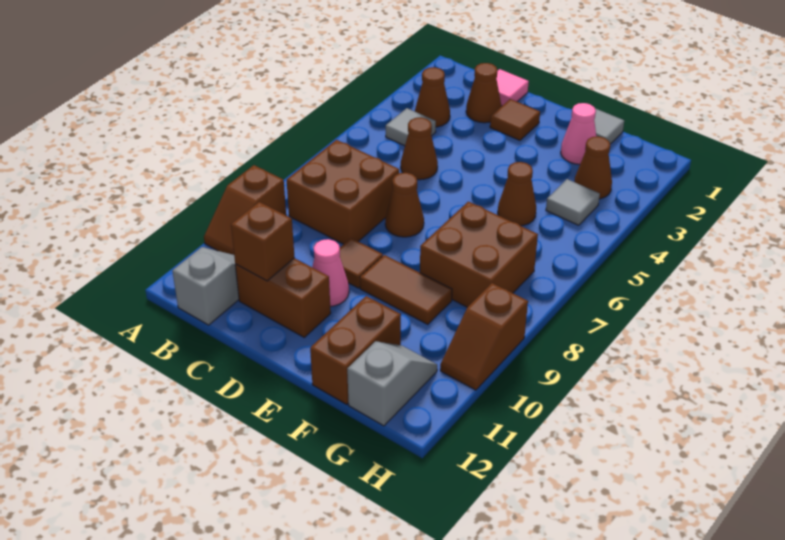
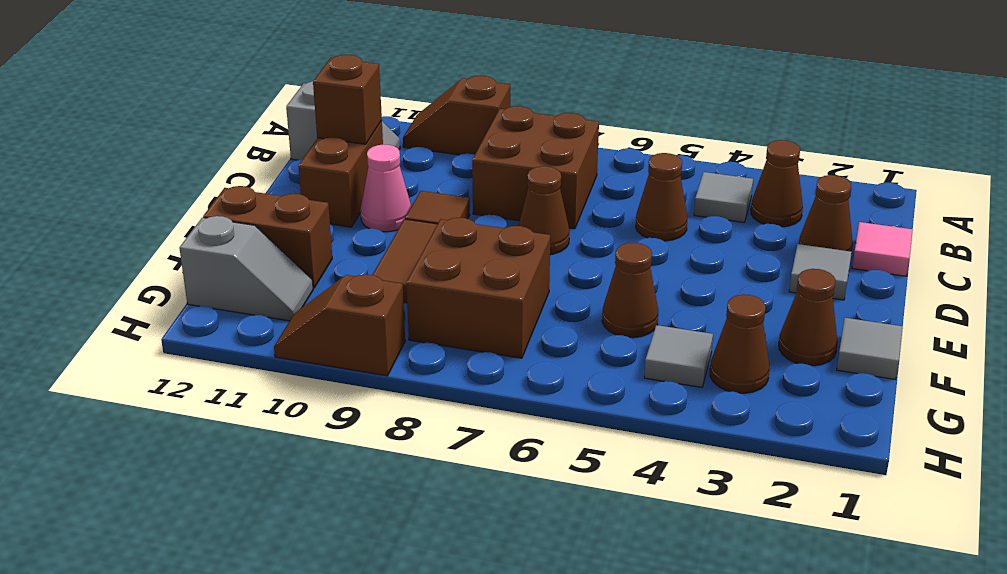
brown 1x1 tile [490,99,540,140] -> grey 1x1 tile [789,244,852,300]
pink 1x1 cone [561,103,596,164] -> brown 1x1 cone [779,269,838,366]

